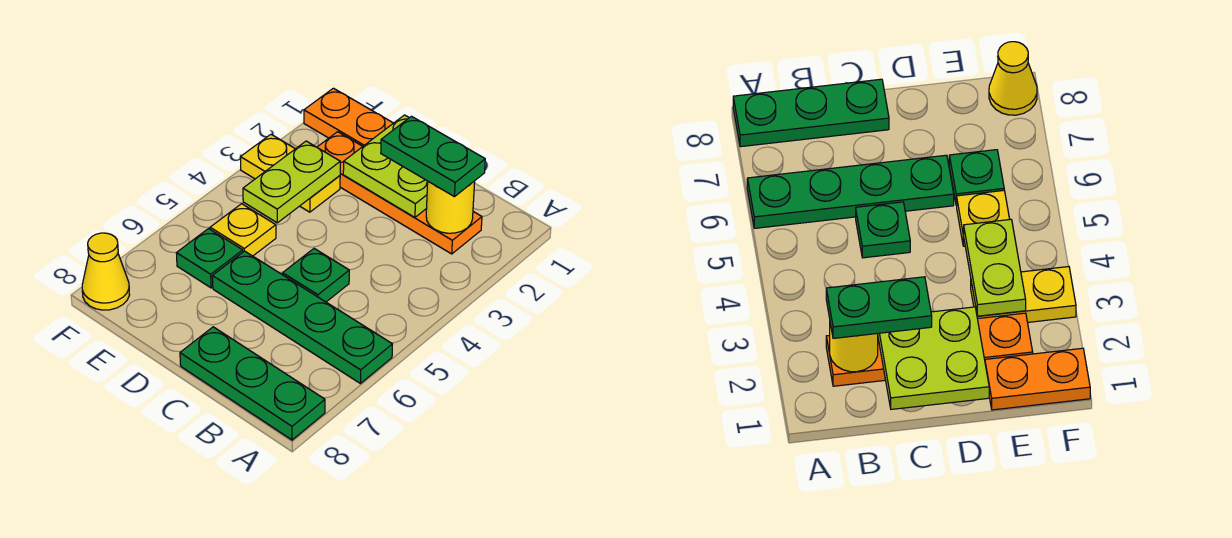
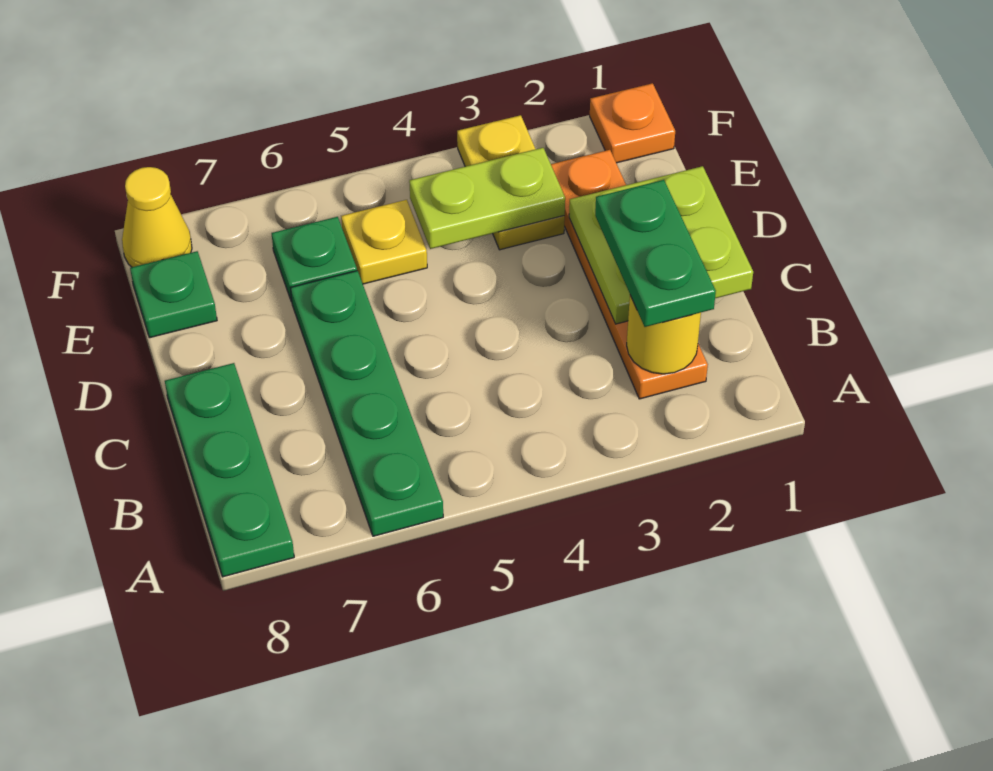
green 1x1 plate [283,249,349,302] -> green 1x1 plate moved to [130,251,217,338]
orange 1x2 plate [304,88,393,146] -> orange 1x1 plate [590,83,675,163]

